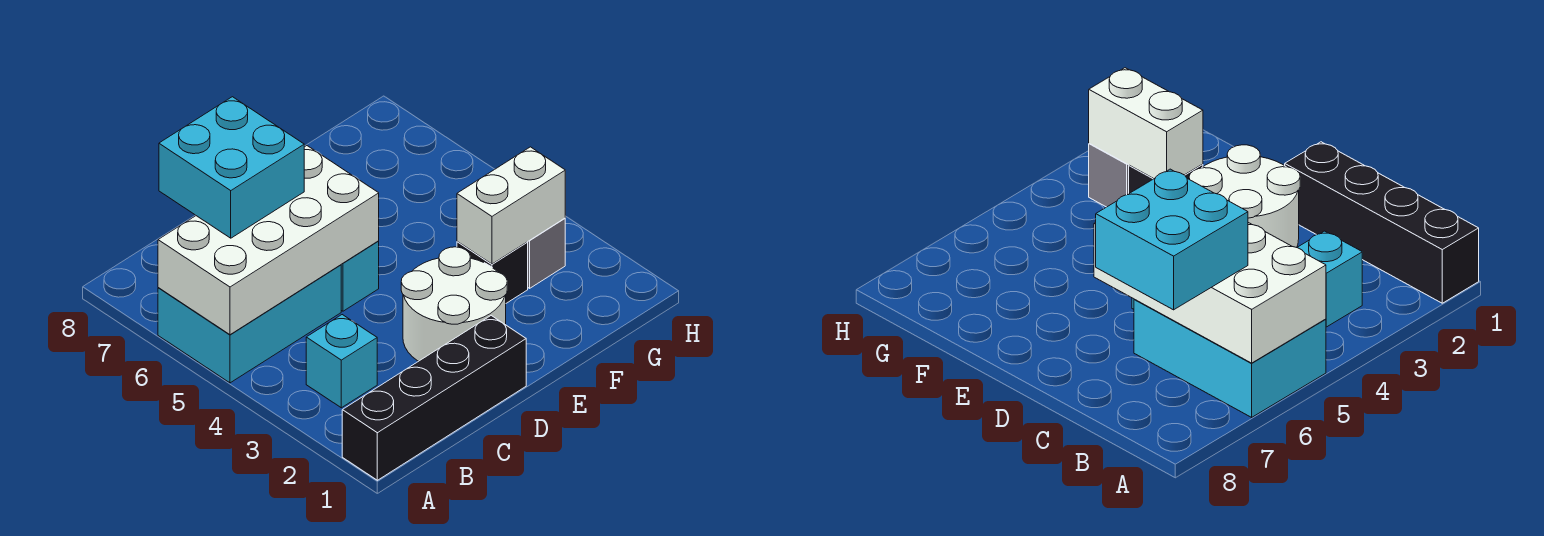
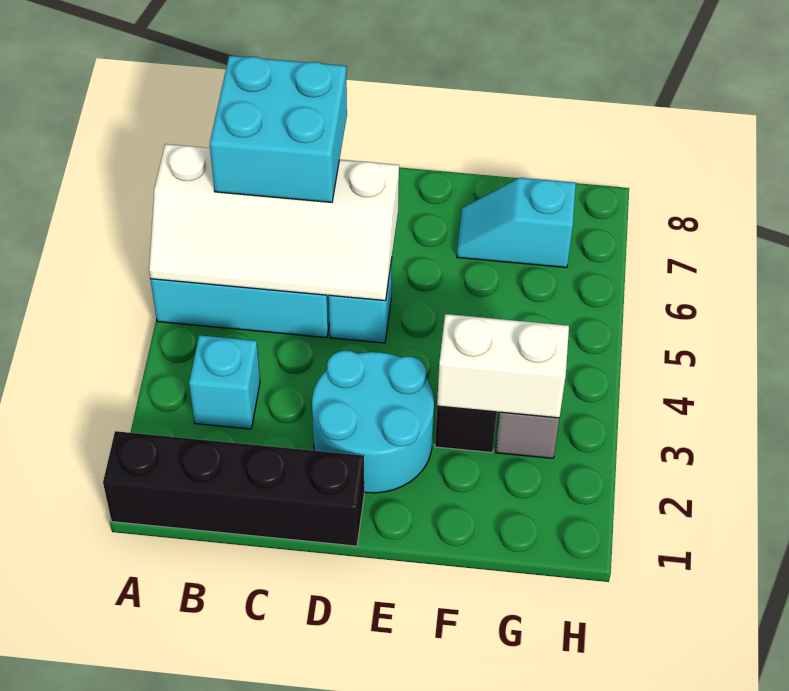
white 2x4 brick [158,146,379,335] -> white 2x4 slope [149,144,399,301]
white 2x2 round brick [401,247,507,361] -> cyan 2x2 round brick [312,351,434,493]
none -> cyan 1x2 slope [457,178,576,268]

